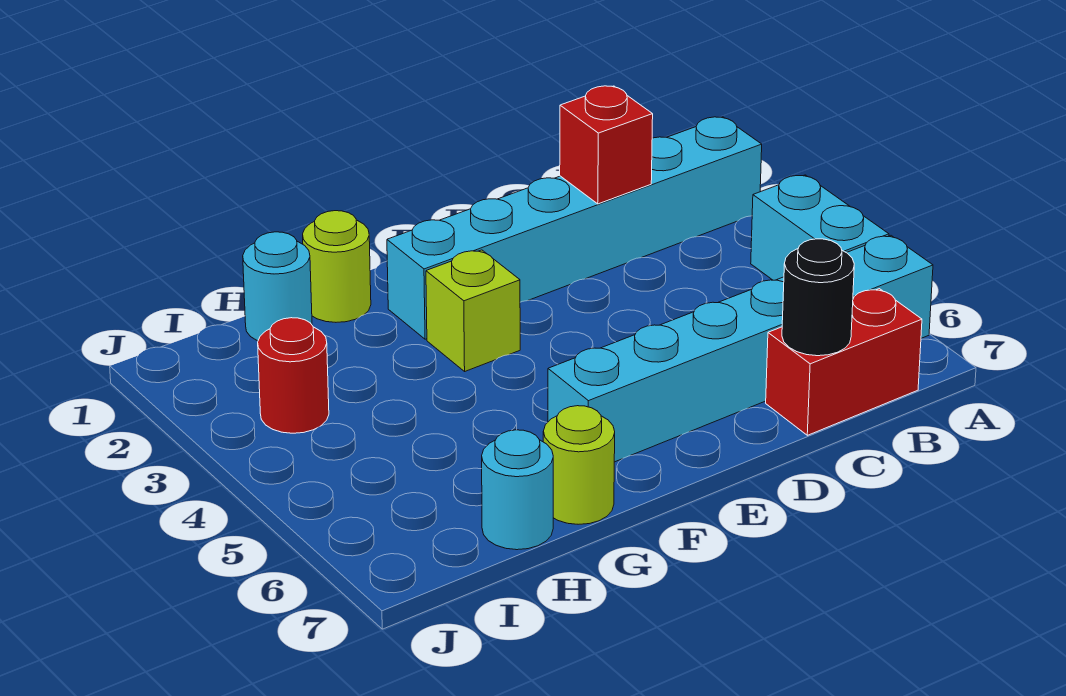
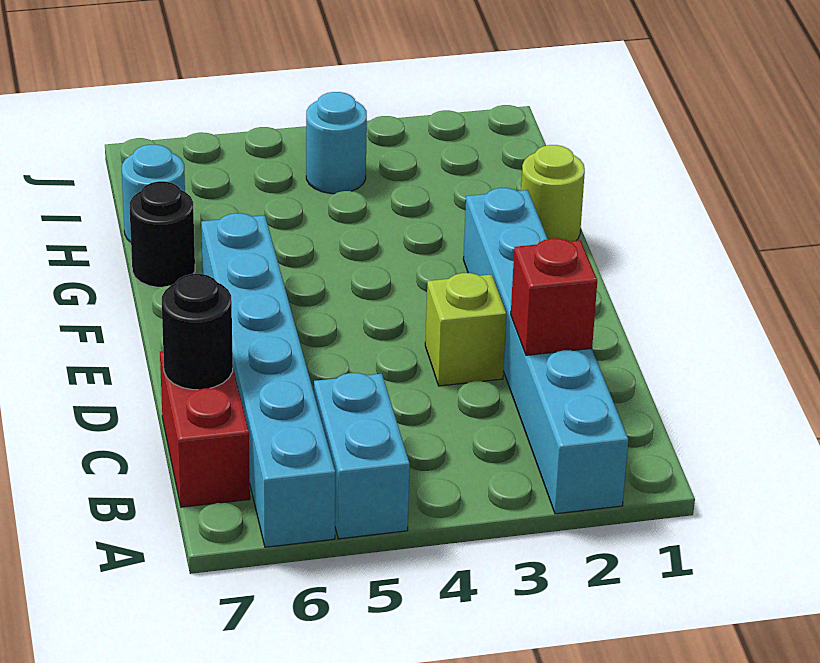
cyan 1x2 brick [751,175,889,280] -> cyan 1x2 brick turned to [314,373,410,539]
lime 1x1 brick [426,250,520,371] -> lime 1x1 brick moved to [425,273,507,386]
lime 1x1 round brick [543,406,615,524] -> black 1x1 round brick [129,181,195,287]
cyan 1x1 round brick [243,232,312,341] -> cyan 1x1 round brick moved to [306,92,367,194]
red 1x1 round brick [258,318,329,433] -> none

